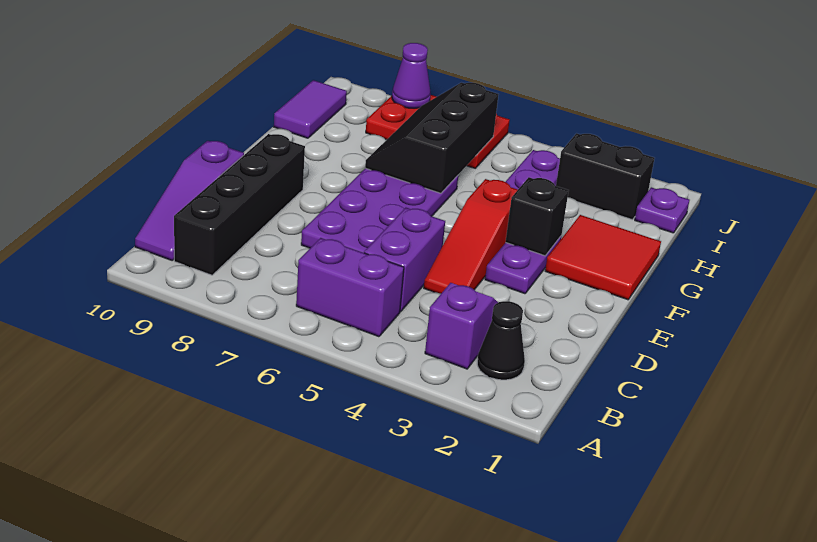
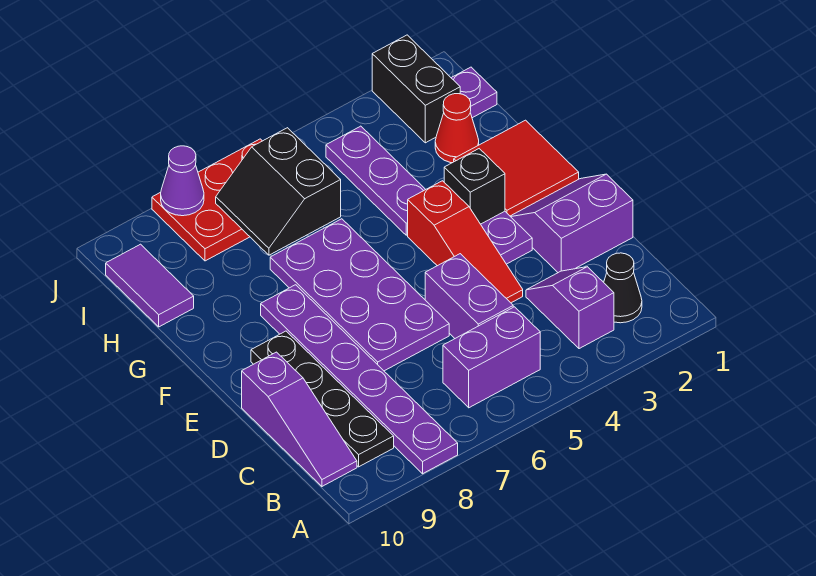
none -> purple 1x6 plate [261,285,458,474]
black 1x4 brick [174,134,305,275] -> black 1x4 plate [251,331,394,467]
none -> purple 2x2 slope [510,174,633,273]
black 2x3 slope [365,83,499,193] -> black 2x2 slope [216,128,341,255]
none -> red 1x1 cone [435,94,479,163]
black 1x2 brick [556,133,655,220] -> black 1x2 brick turned to [372,35,460,143]

